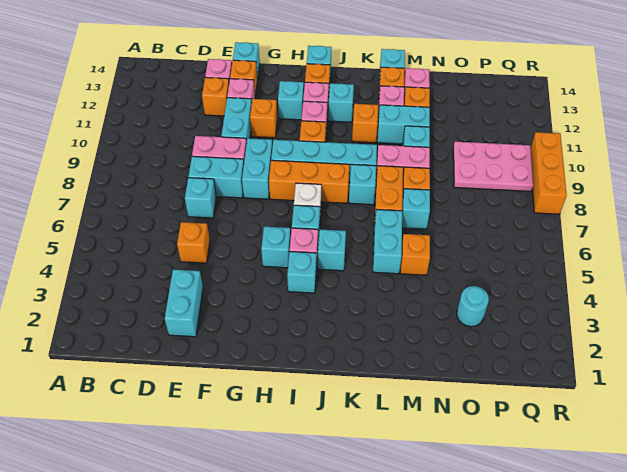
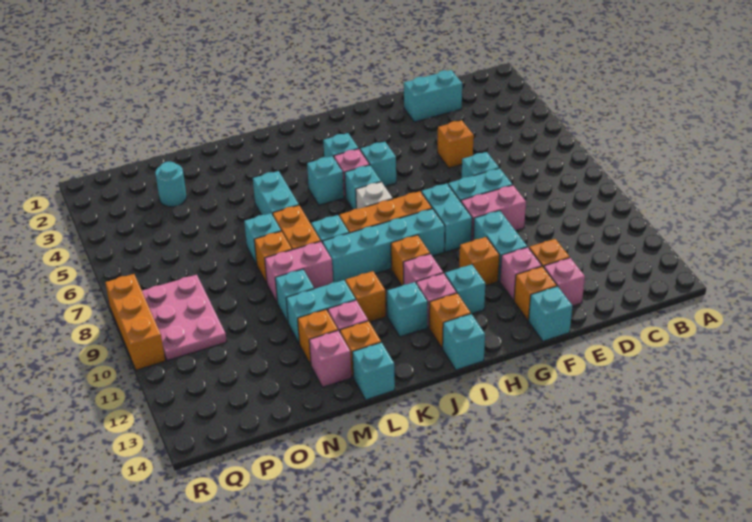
cyan 1x2 brick [165,270,203,337] -> cyan 1x2 brick turned to [404,70,462,122]
orange 1x1 brick [400,234,430,275] -> none
pink 2x3 plate [453,142,533,191] -> pink 2x3 plate turned to [142,275,227,361]

